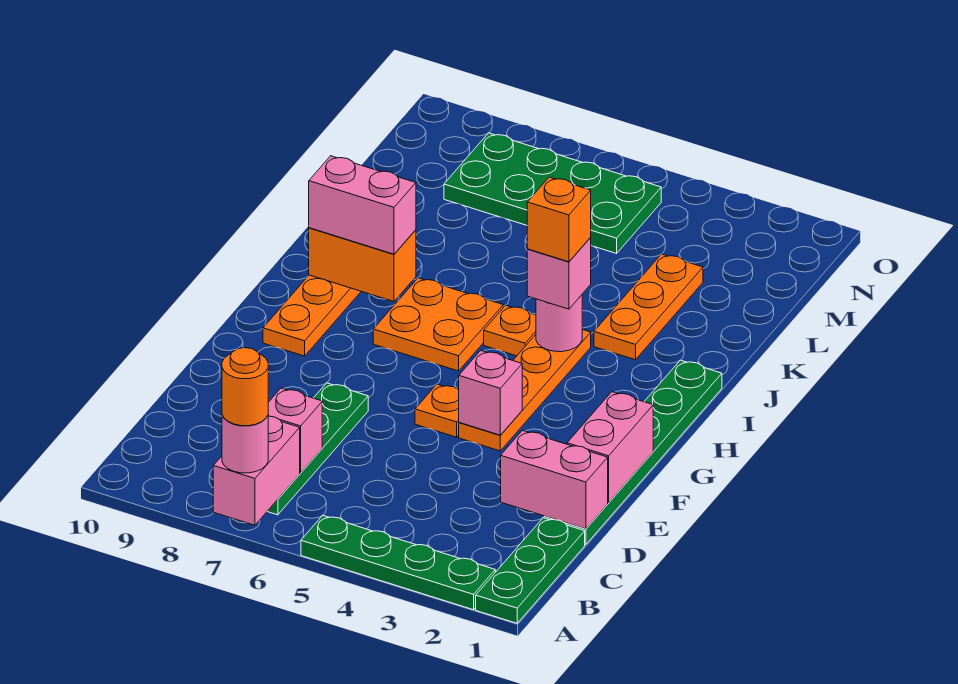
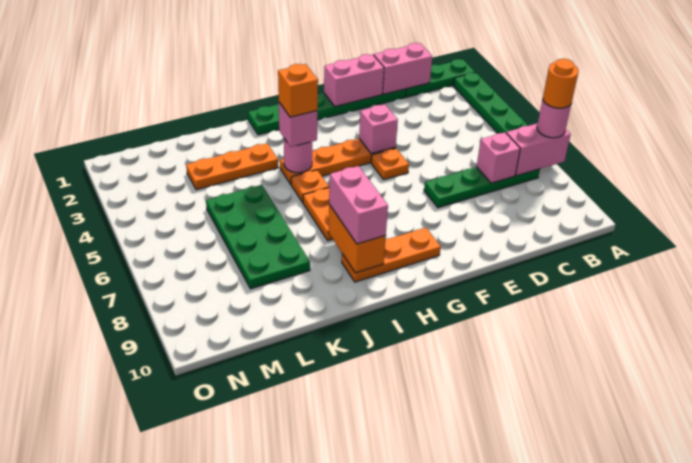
pink 1x2 brick [501,431,608,529] -> pink 1x2 brick turned to [374,43,432,94]
green 2x4 plate [444,133,661,253] -> green 2x4 plate moved to [206,185,310,289]

